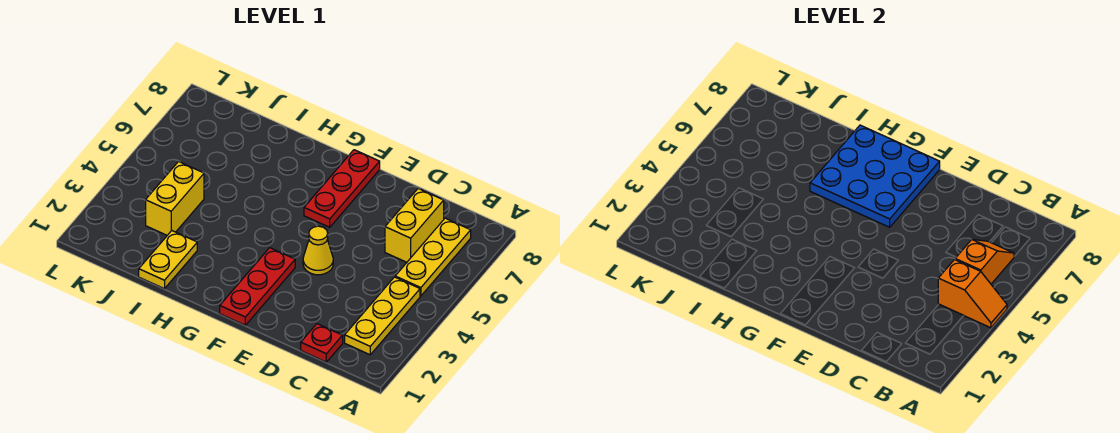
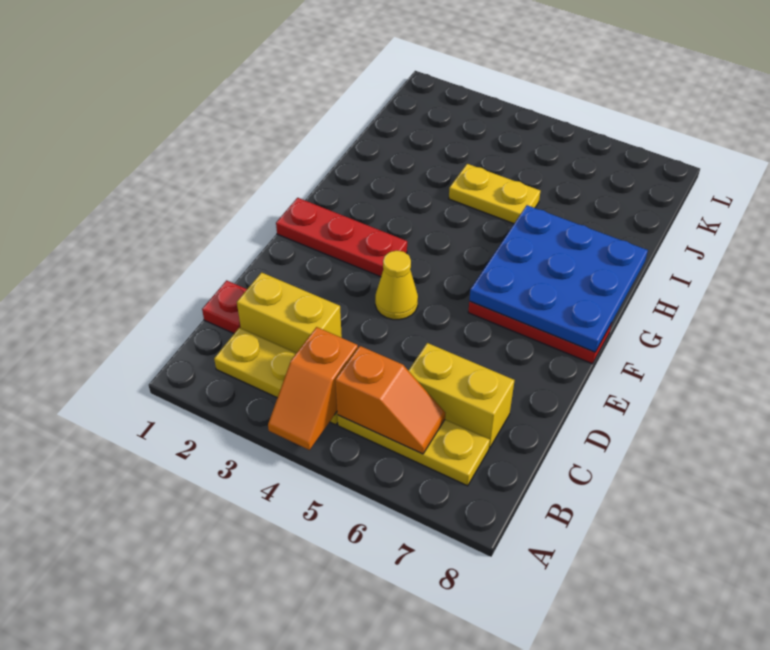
yellow 1x2 plate [139,231,197,289] -> yellow 1x2 plate moved to [449,164,540,224]
yellow 1x2 brick [146,162,204,235] -> yellow 1x2 brick moved to [237,272,342,353]

